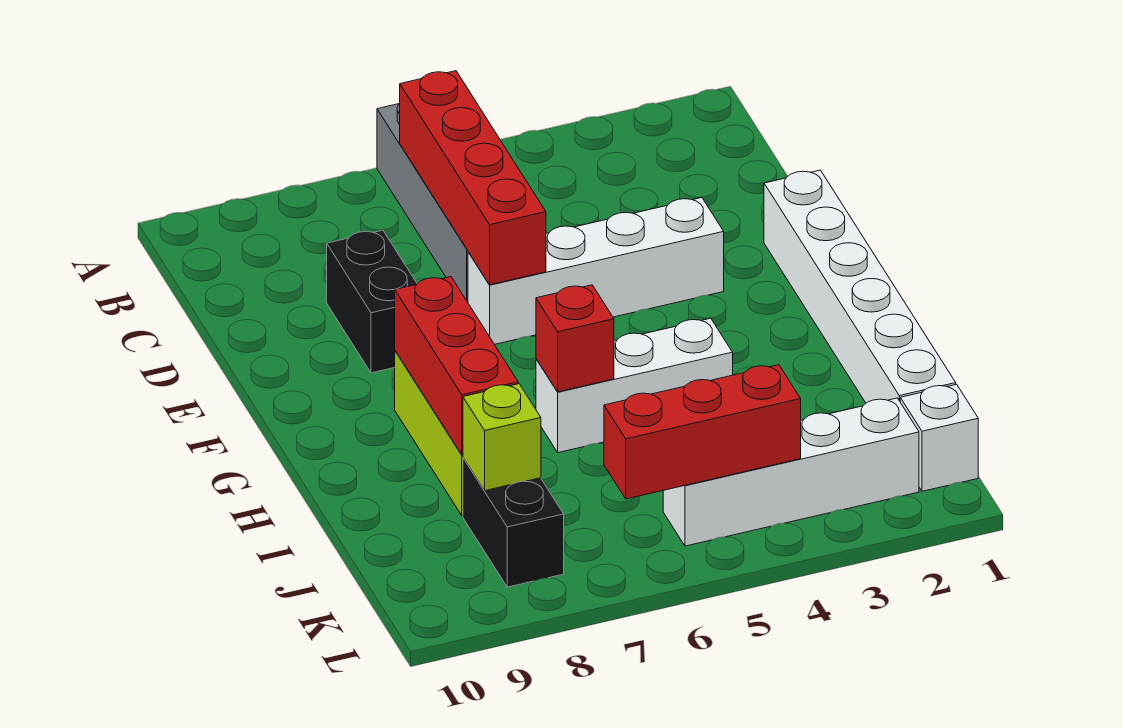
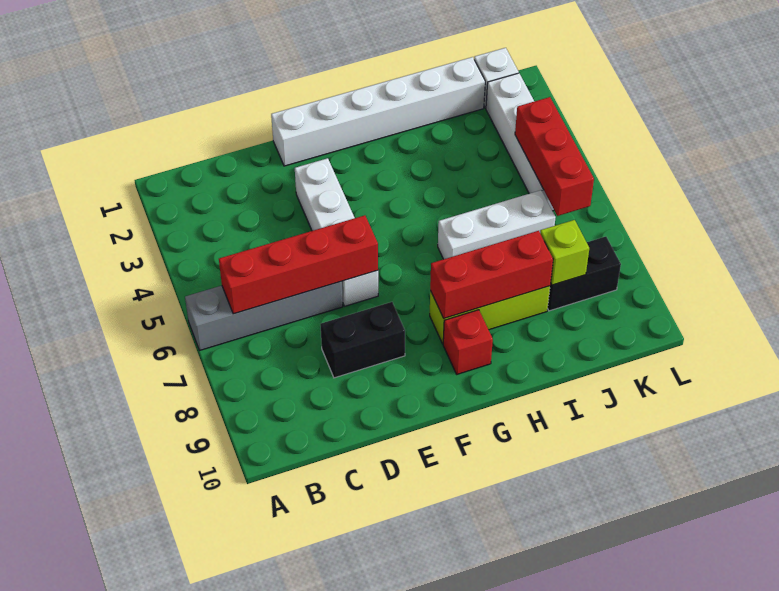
white 1x3 brick [536,318,733,453] -> white 1x3 brick turned to [438,190,556,259]
red 1x1 brick [536,285,614,392] -> red 1x1 brick moved to [443,310,493,374]

